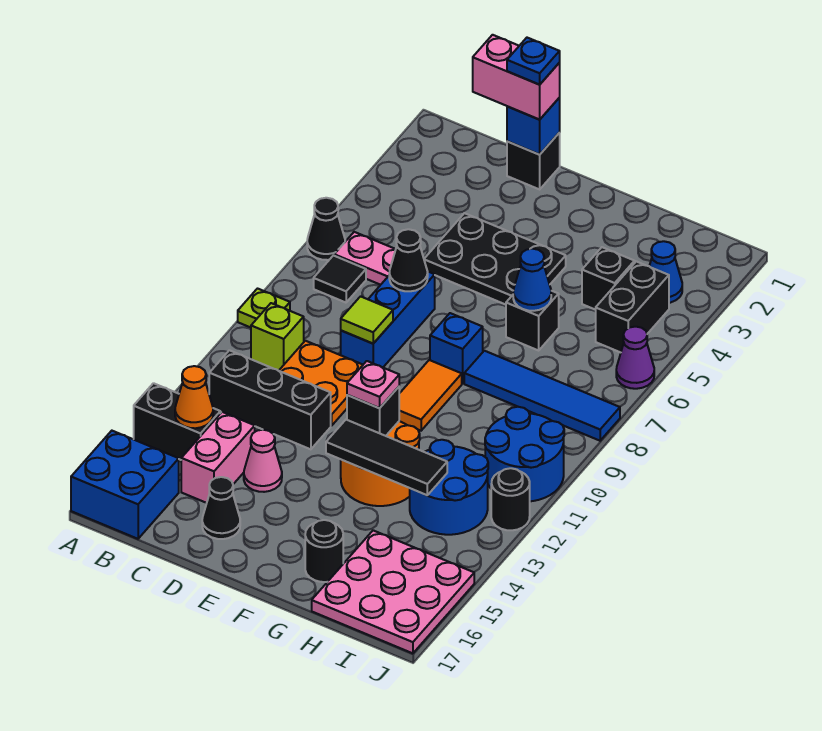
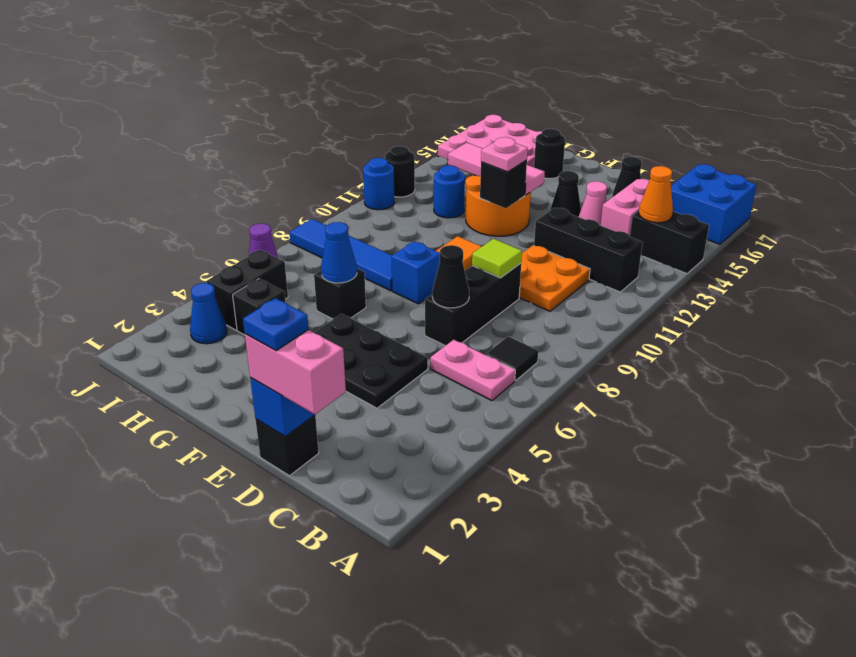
black 1x1 cone [307,198,345,260] -> black 1x1 cone moved to [550,171,581,217]
lime 1x1 plate [238,289,290,328] -> none
lime 1x1 brick [251,303,304,371] -> none
blue 1x3 brick [341,272,435,368] -> black 1x3 brick [425,263,521,346]
black 1x3 tile [326,420,447,495] -> pink 1x3 tile [448,143,545,195]
blue 2x2 round brick [410,440,488,535] -> blue 1x1 round brick [434,165,465,218]
blue 2x2 round brick [485,407,564,501] -> blue 1x1 round brick [363,158,394,210]

